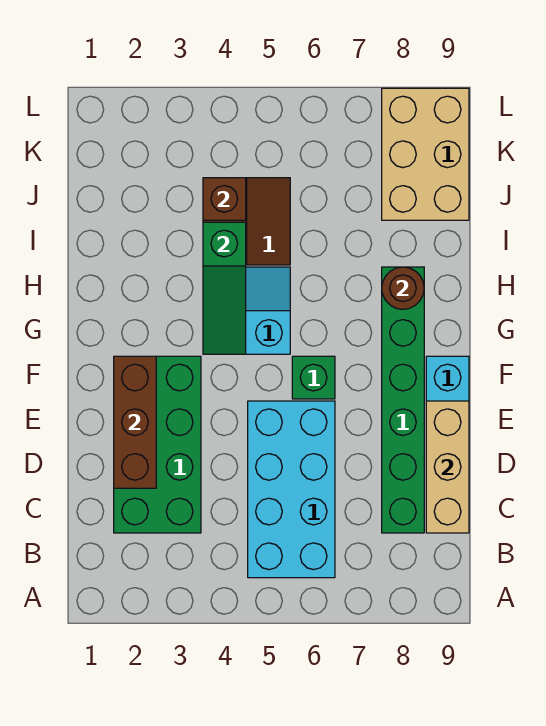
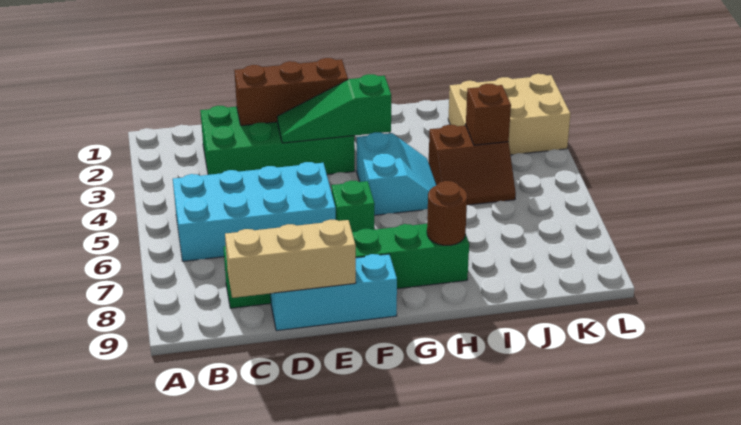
green 1x3 slope [203,222,246,354] -> green 1x3 slope moved to [277,74,391,143]
tan 2x3 brick [382,88,469,220] -> tan 2x3 brick moved to [448,74,570,155]

